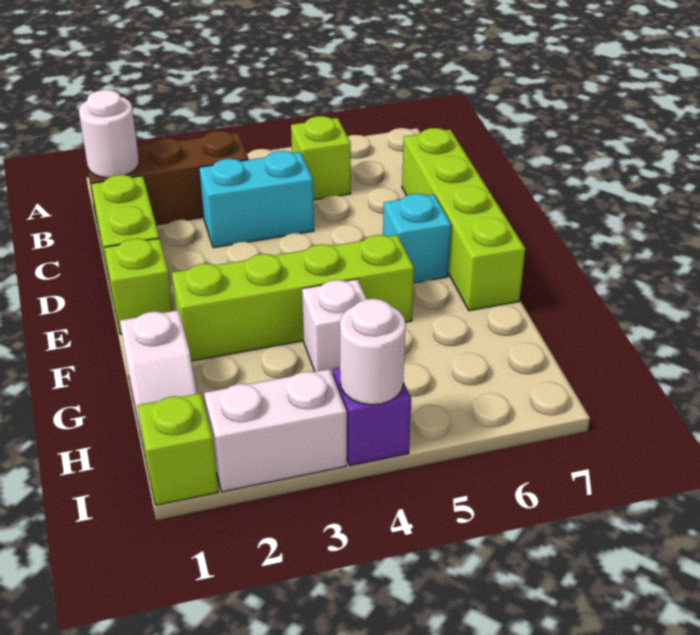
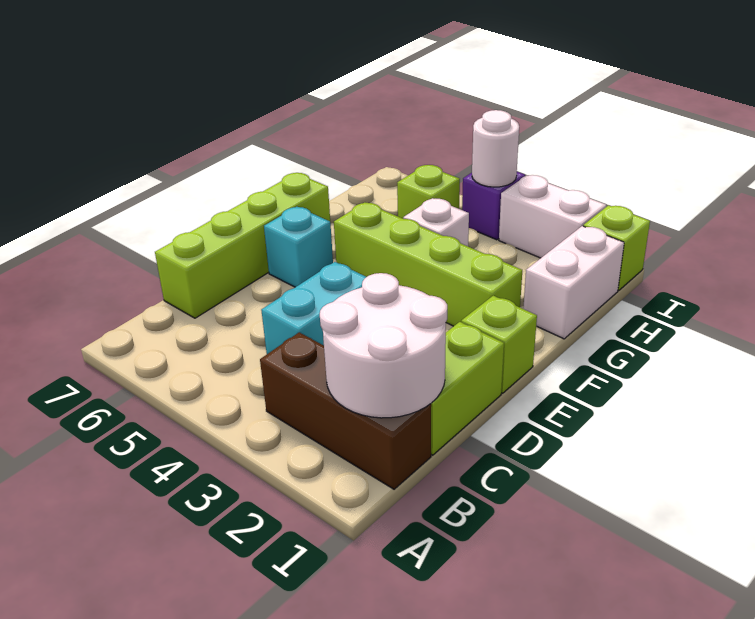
white 1x1 round brick [79,90,139,178] -> white 2x2 round brick [320,273,447,418]
lime 1x1 brick [291,116,351,200] -> lime 1x1 brick moved to [397,165,460,218]
cyan 1x2 brick [199,151,314,248] -> cyan 1x2 brick turned to [261,262,366,354]
white 1x2 slope [120,310,197,453] -> white 1x2 brick [523,226,624,339]

